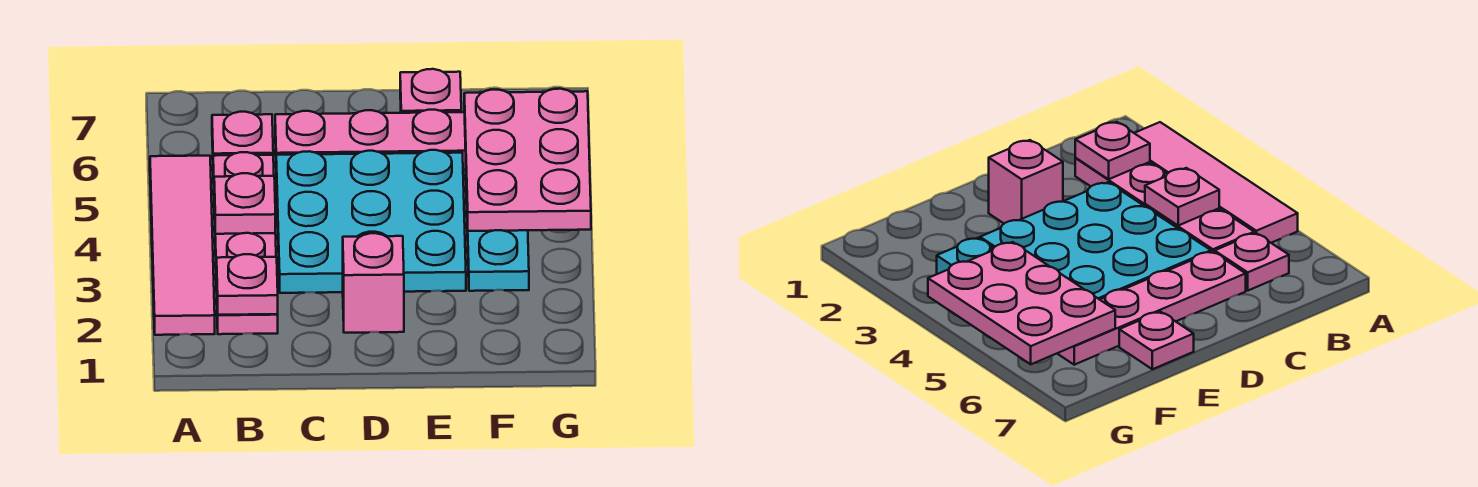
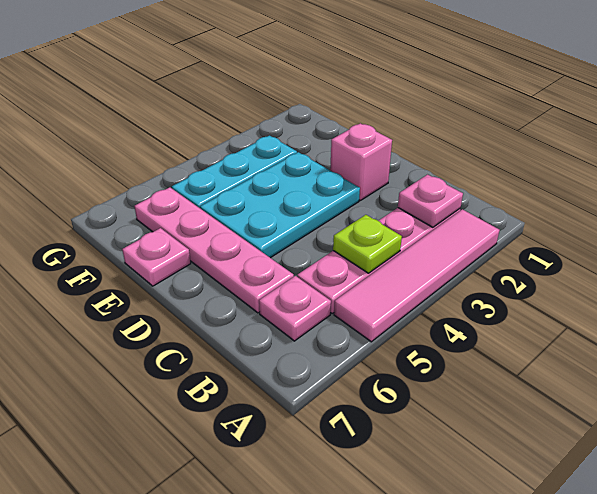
pink 1x1 plate [214,173,275,234] -> lime 1x1 plate [333,215,402,273]
cyan 3x3 plate [276,150,466,293] -> cyan 2x3 plate [200,152,360,258]
pink 2x3 plate [464,89,591,231] -> none

